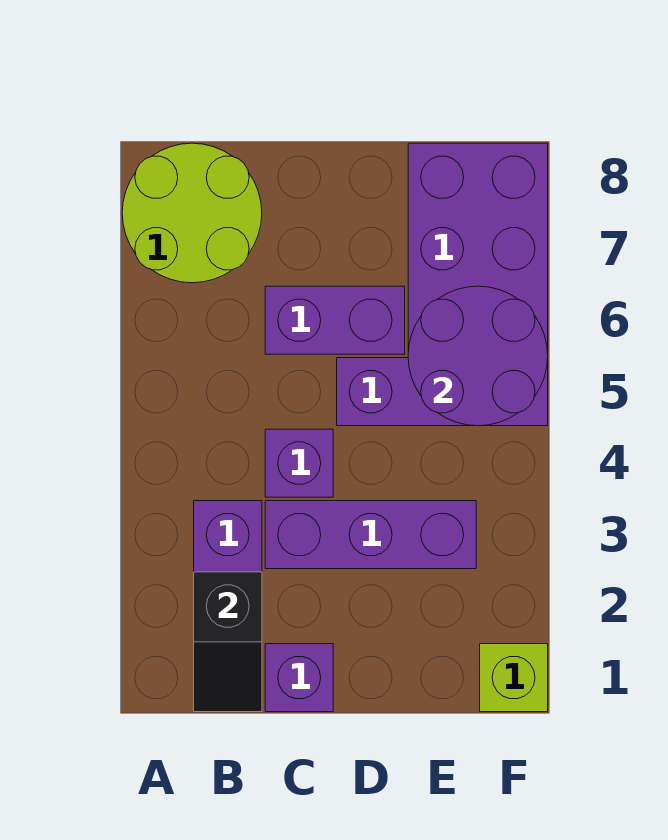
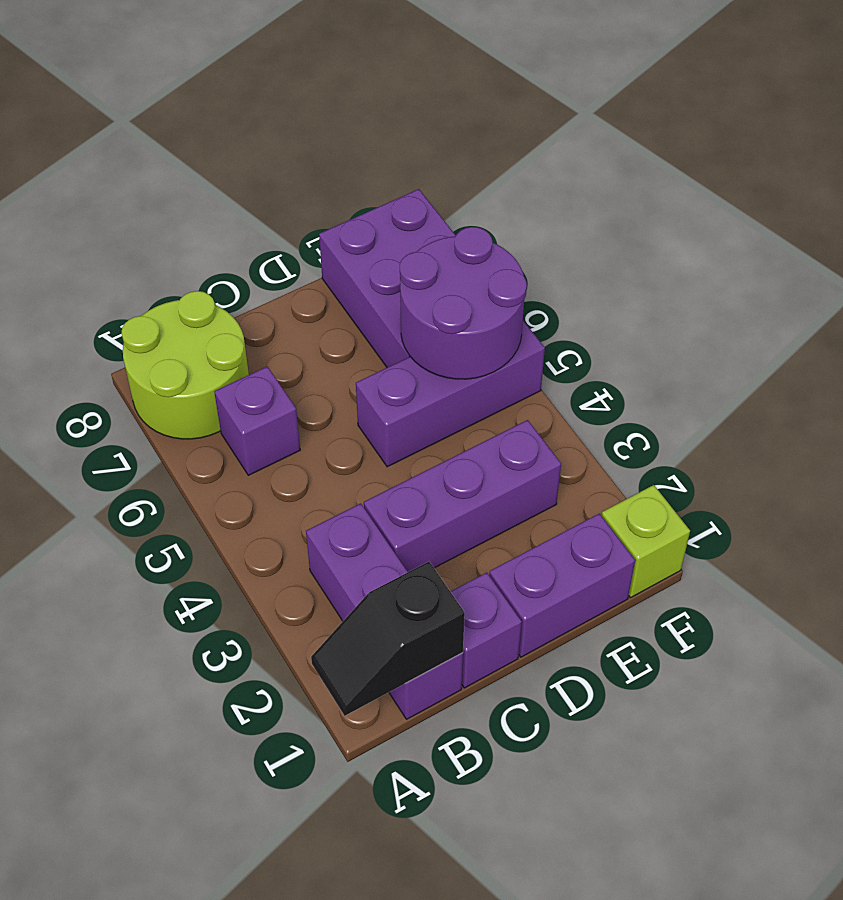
black 1x2 slope [194,572,262,712] -> black 1x2 slope turned to [311,562,465,716]
purple 1x1 brick [265,429,333,497] -> purple 1x1 brick moved to [214,366,300,475]
purple 1x2 brick [265,286,405,354] -> purple 1x2 brick moved to [489,514,635,657]

